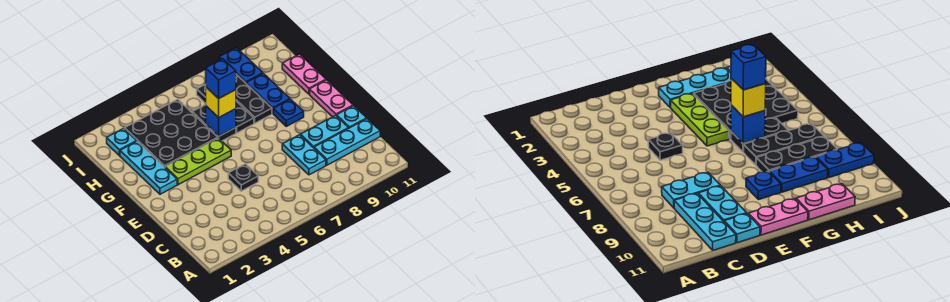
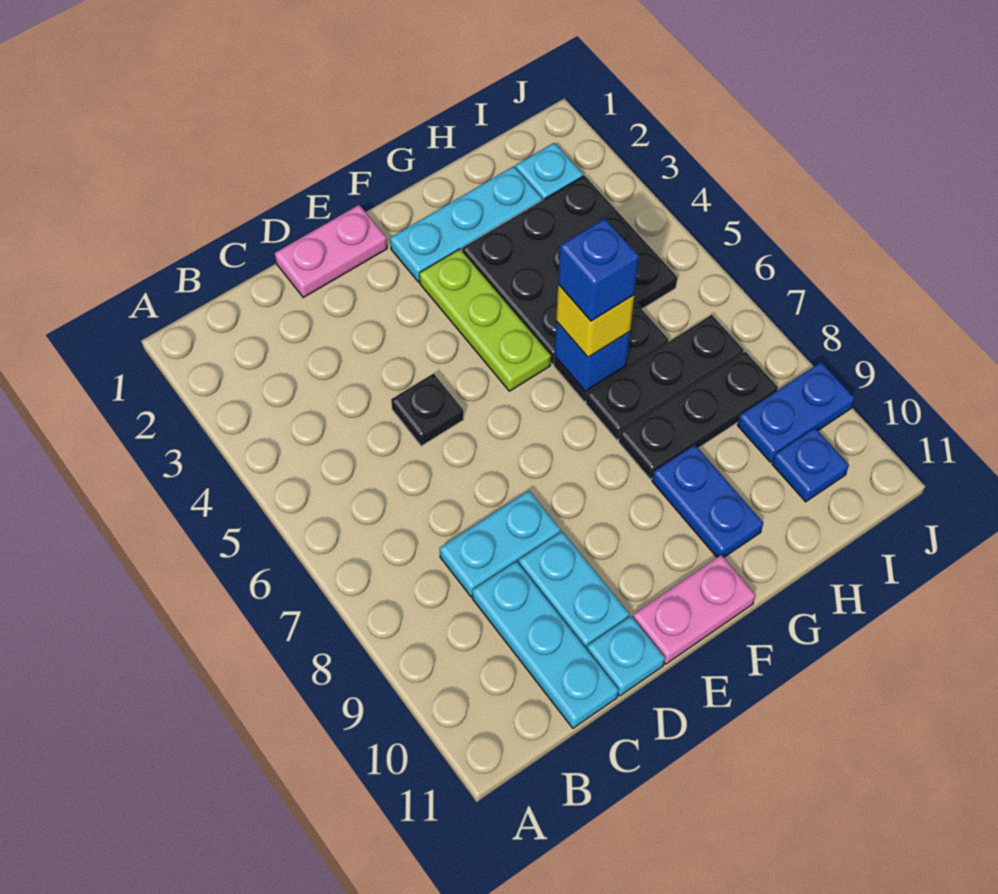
blue 1x1 plate [273,99,304,126] -> blue 1x1 plate moved to [772,428,849,502]
blue 1x2 plate [246,73,290,113] -> blue 1x2 plate turned to [652,445,763,557]
pink 1x2 plate [282,54,326,94] -> pink 1x2 plate moved to [275,205,387,297]

